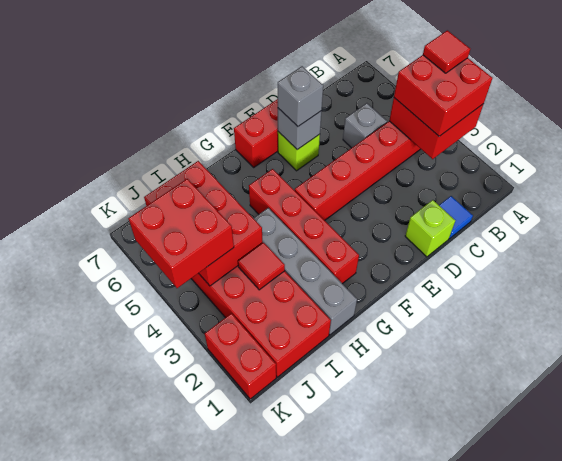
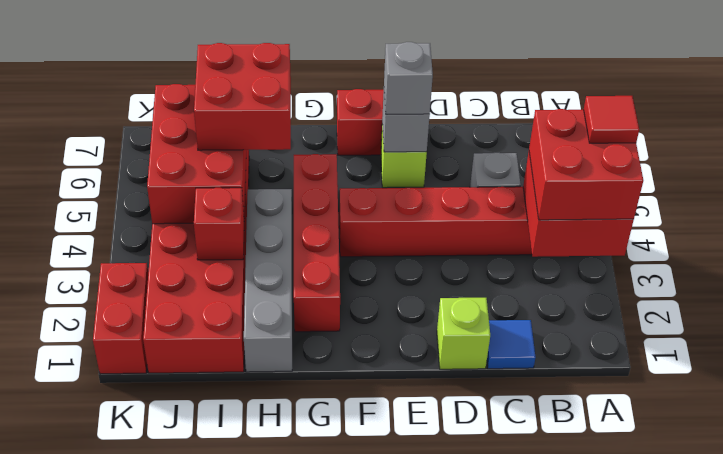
red 1x1 tile [238,243,285,290] -> red 1x1 brick [194,188,244,260]
red 2x2 brick [128,179,234,288] -> red 2x2 brick moved to [194,43,291,150]

